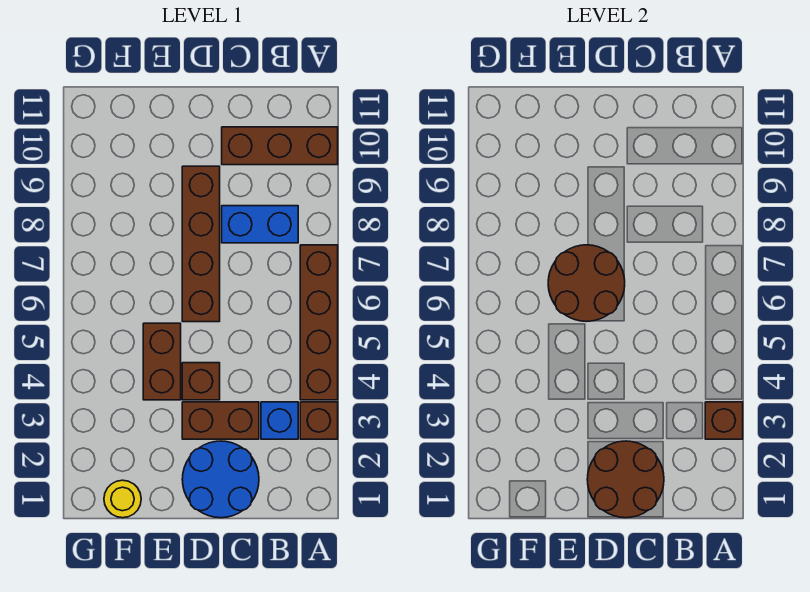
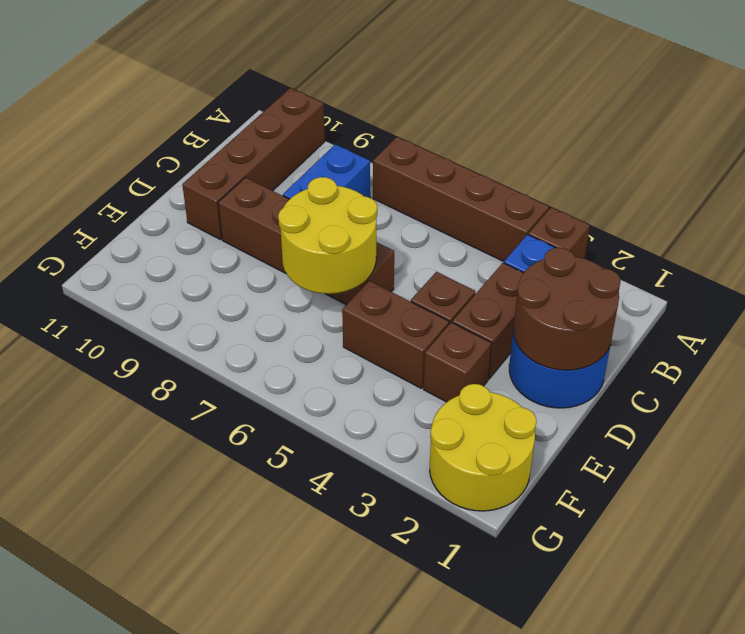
brown 1x1 brick [705,402,743,439] -> brown 1x1 brick moved to [424,322,492,402]
brown 1x3 brick [222,127,338,165] -> brown 1x4 brick [182,88,325,240]
brown 2x2 round brick [548,245,625,321] -> yellow 2x2 round brick [278,177,377,294]
yellow 1x1 round brick [104,480,141,518] -> yellow 2x2 round brick [430,384,536,511]

